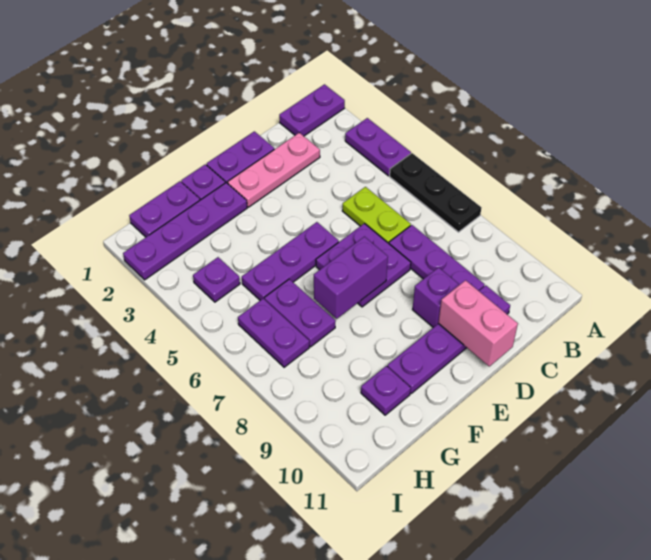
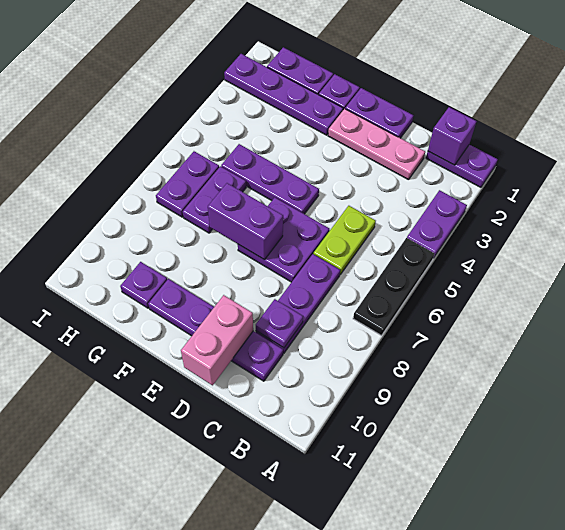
purple 1x1 brick [413,267,460,328] -> purple 1x1 brick moved to [428,107,477,165]
purple 1x1 plate [193,257,240,302] -> purple 1x1 plate moved to [256,299,303,348]

